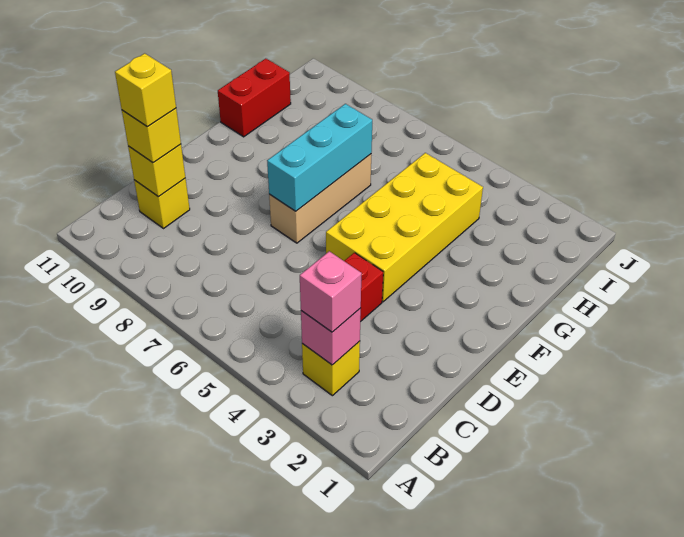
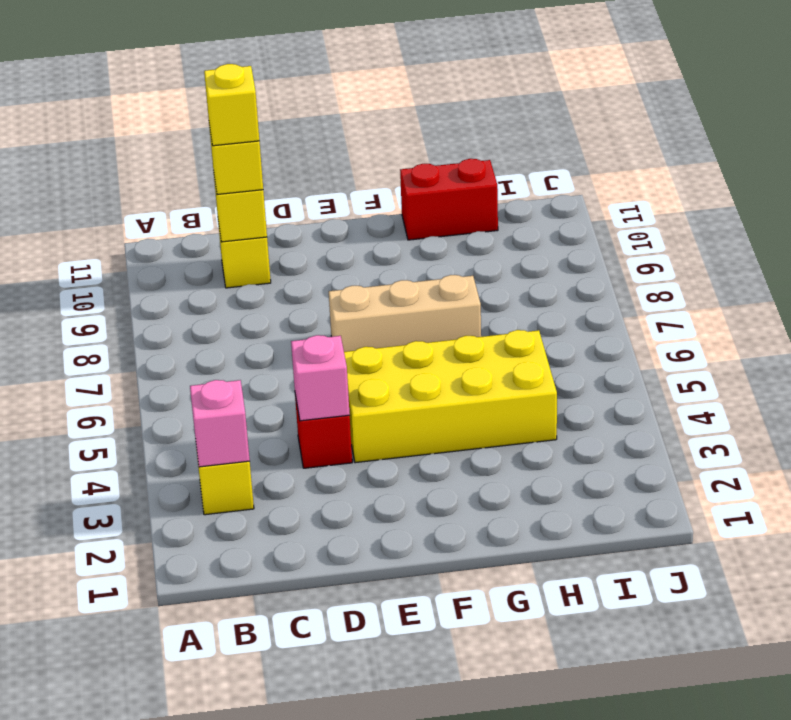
pink 1x1 brick [300,251,362,332] -> pink 1x1 brick moved to [291,335,350,421]
cyan 1x3 brick [267,104,372,211] -> none

